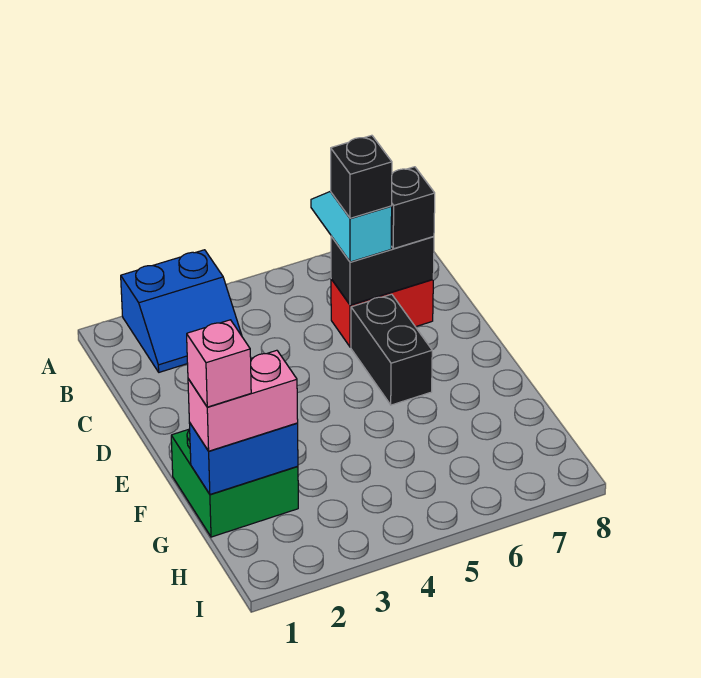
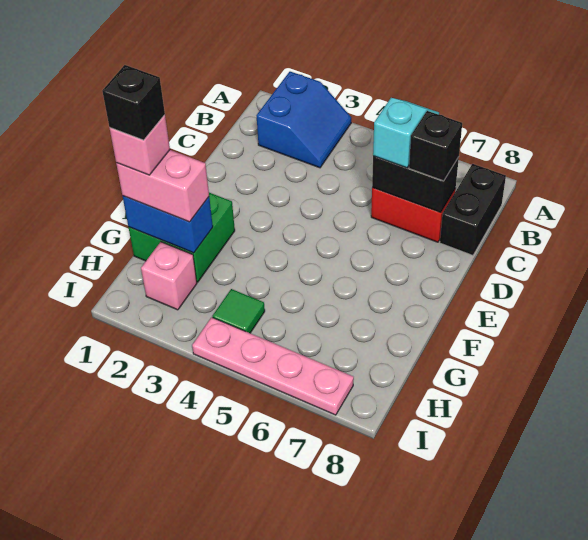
blue 2x2 slope [121,250,242,372] -> blue 2x2 slope turned to [257,72,351,168]
black 1x1 brick [331,135,392,218] -> black 1x1 brick moved to [102,65,165,140]
black 1x2 brick [351,294,432,405] -> black 1x2 brick moved to [440,164,506,255]
none -> pink 1x1 brick [141,242,197,310]
none -> green 1x1 tile [213,289,265,333]
none -> pink 1x4 plate [192,317,354,415]

